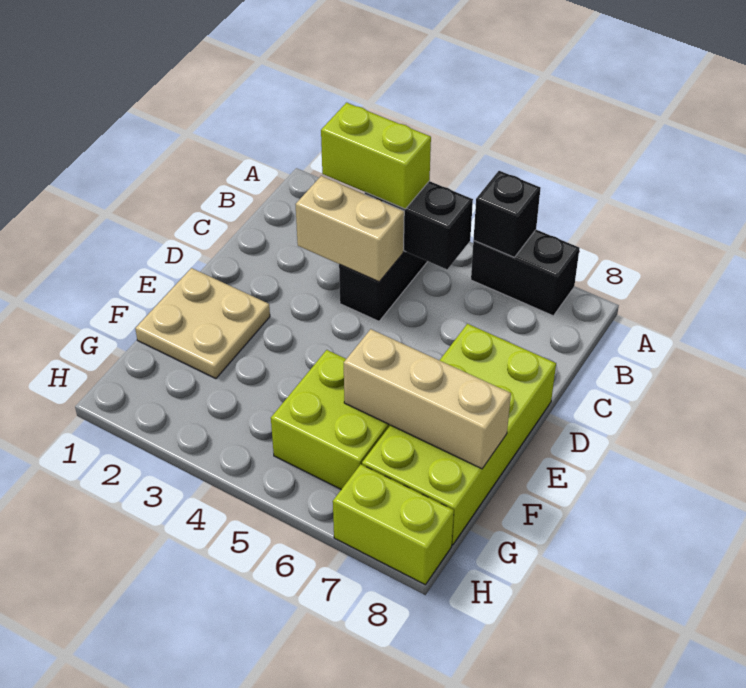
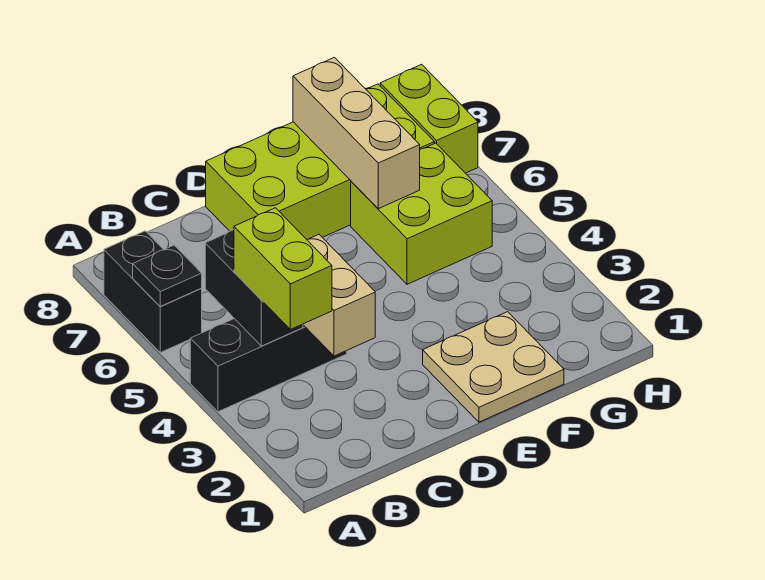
black 1x1 brick [474,171,541,257] -> black 1x1 plate [133,245,202,306]

